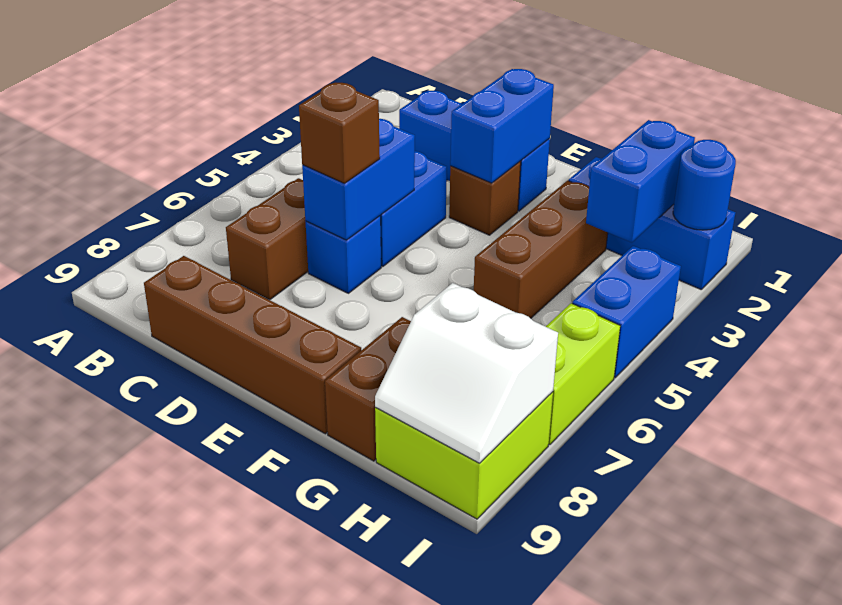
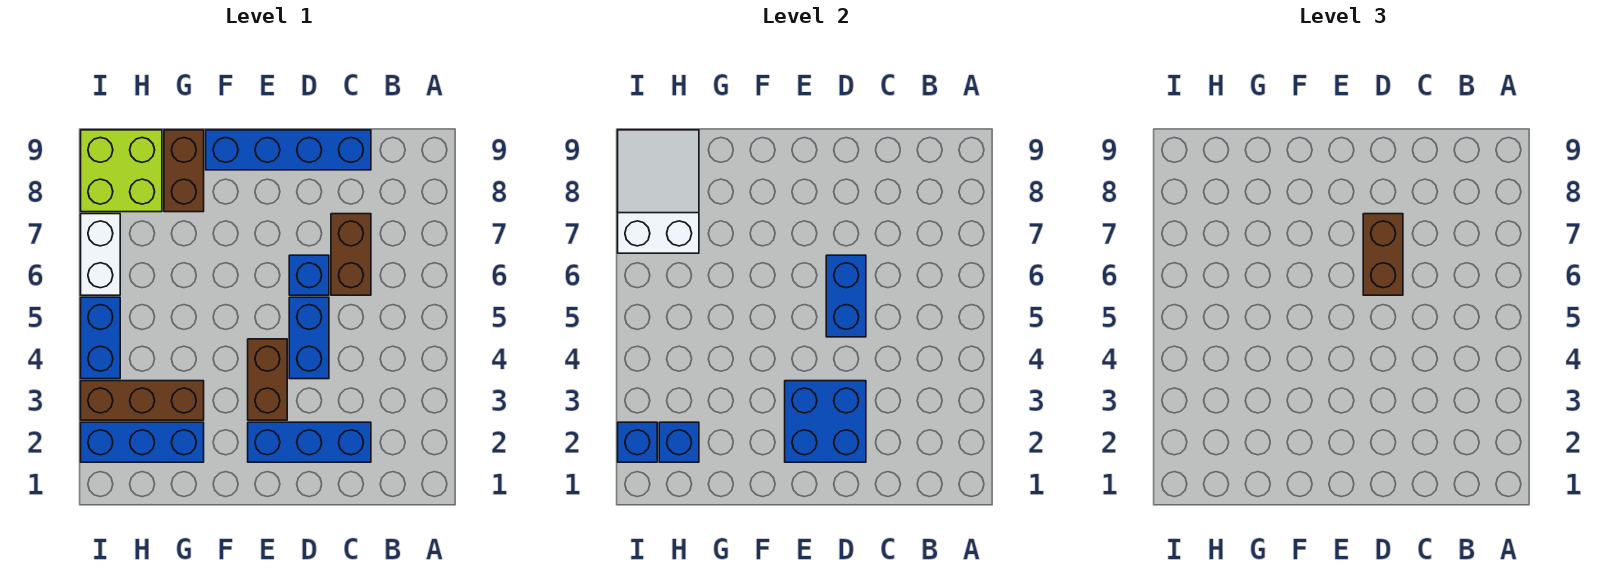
brown 1x4 brick [144,256,361,434] -> blue 1x4 brick [206,130,371,170]
brown 1x1 brick [299,83,380,183] -> brown 1x2 brick [1363,214,1403,295]
blue 1x2 brick [450,69,554,183] -> blue 2x2 brick [785,381,866,462]
brown 1x1 brick [449,161,521,235] -> brown 1x2 brick [248,339,287,420]
brown 1x3 brick [474,181,608,318] -> brown 1x3 brick turned to [81,381,204,420]
blue 1x2 brick [586,120,695,243] -> blue 1x1 brick [659,422,699,462]
white 2x2 slope [375,283,558,463] -> white 2x3 slope [618,130,699,253]
blue 1x1 round brick [673,140,736,230] -> blue 1x1 brick [618,422,657,462]
lime 1x2 brick [546,303,620,445] -> white 1x2 brick [81,214,120,295]

